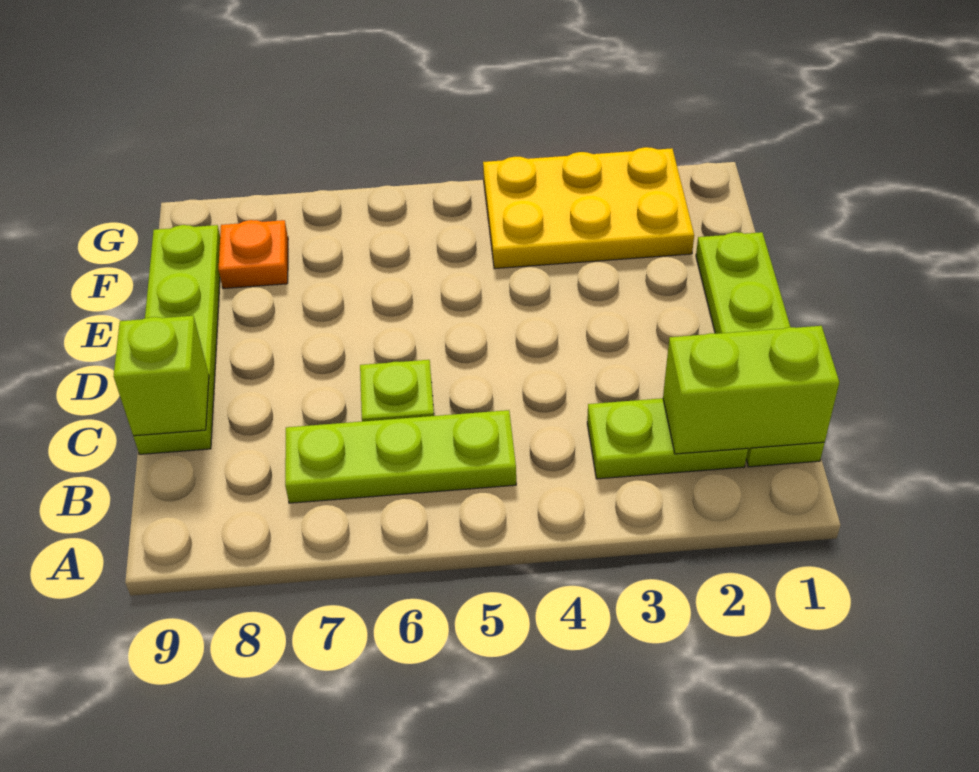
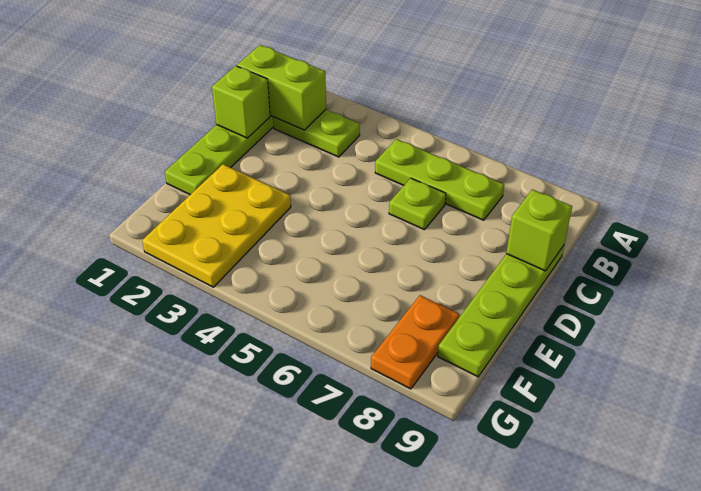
none -> lime 1x1 brick [212,66,270,138]
yellow 2x3 plate [483,147,694,269] -> yellow 2x3 plate turned to [142,164,291,287]
orange 1x1 plate [219,220,288,289] -> orange 1x2 plate [371,295,459,389]

